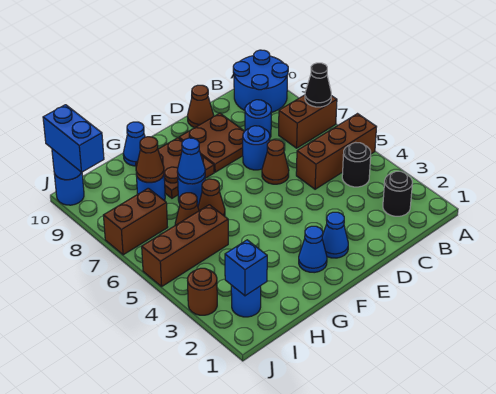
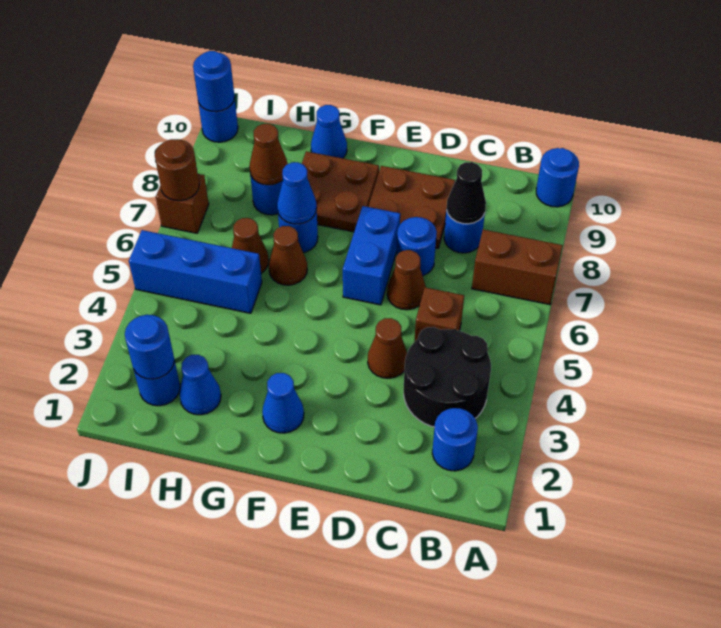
brown 1x3 brick [296,114,376,189] -> brown 1x1 brick [414,287,464,342]
black 1x1 cone [305,63,331,107] -> black 1x1 cone moved to [447,162,486,224]
blue 2x2 round brick [233,50,288,113] -> blue 1x1 round brick [536,148,579,207]
black 1x1 round brick [383,171,412,216] -> blue 1x1 round brick [432,408,478,471]
black 1x1 round brick [342,142,371,187] -> black 2x2 round brick [404,327,491,427]
brown 1x1 cone [188,85,214,128] -> brown 1x1 cone moved to [368,318,407,378]
blue 1x1 cone [322,212,348,258] -> blue 1x1 cone moved to [179,355,221,415]
brown 1x3 brick [142,205,228,286] -> blue 1x3 brick [129,230,262,313]
blue 1x1 brick [225,240,267,296] -> blue 1x1 round brick [125,315,174,379]
brown 1x2 brick [103,188,168,255] -> brown 1x1 brick [156,174,209,233]
brown 1x1 round brick [188,268,217,315] -> brown 1x1 round brick moved to [155,139,199,201]
blue 1x2 brick [43,105,104,172] -> blue 1x2 brick moved to [343,206,400,305]

